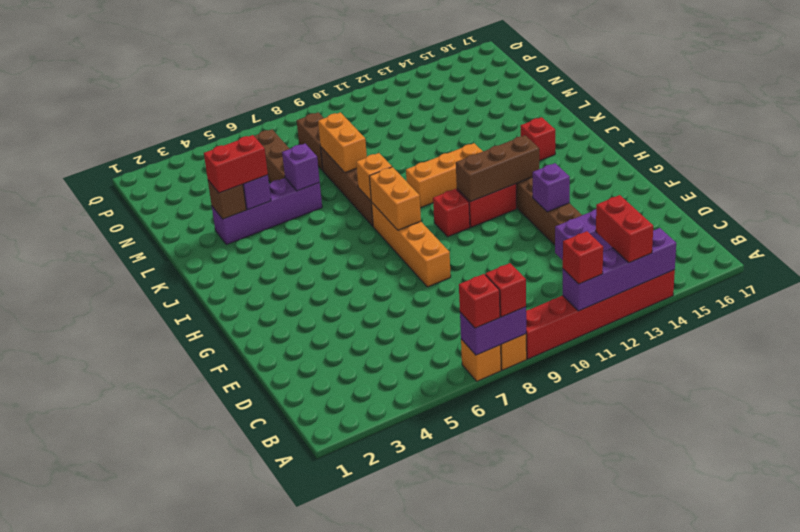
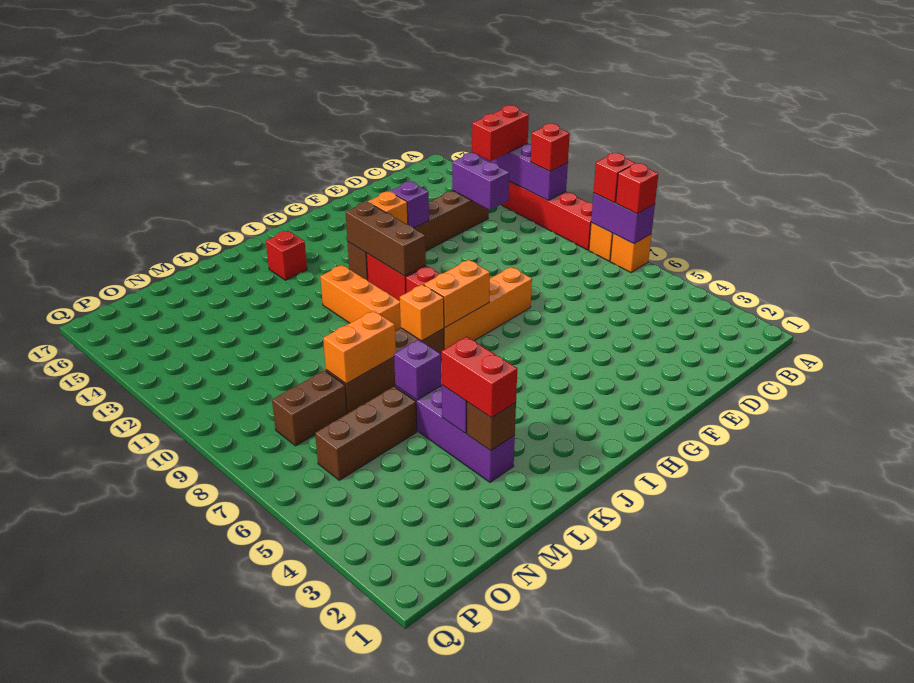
none -> orange 1x1 brick [368,192,408,225]

